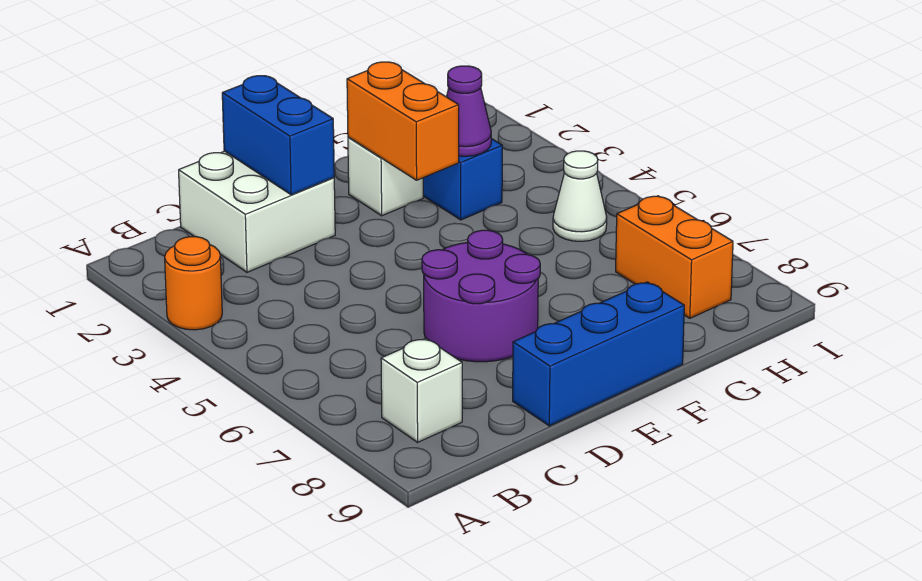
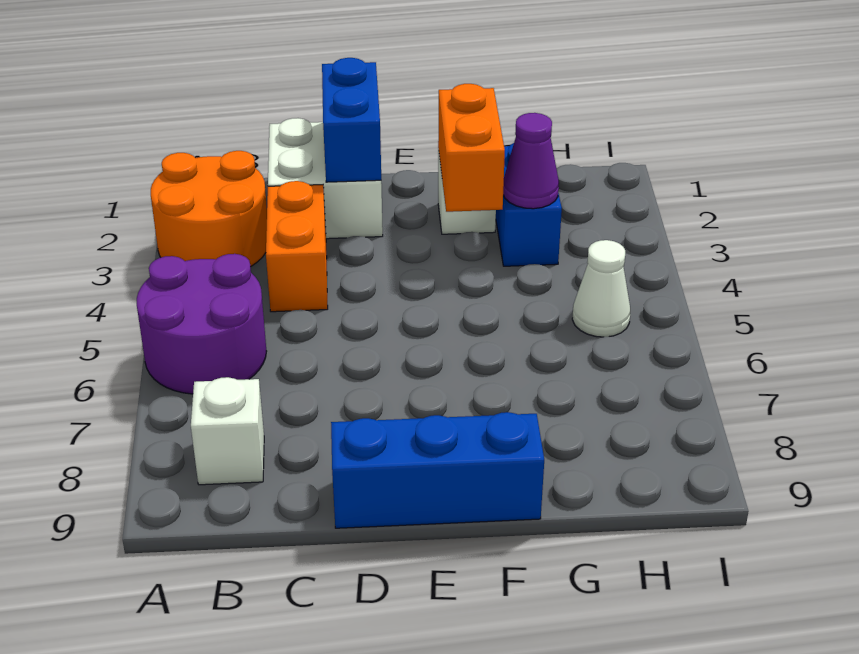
orange 1x1 round brick [165,237,222,330] -> orange 2x2 round brick [151,151,267,267]
purple 2x2 round brick [422,230,540,362] -> purple 2x2 round brick moved to [137,254,267,394]
orange 1x2 brick [616,196,733,318] -> orange 1x2 brick moved to [266,181,328,312]

